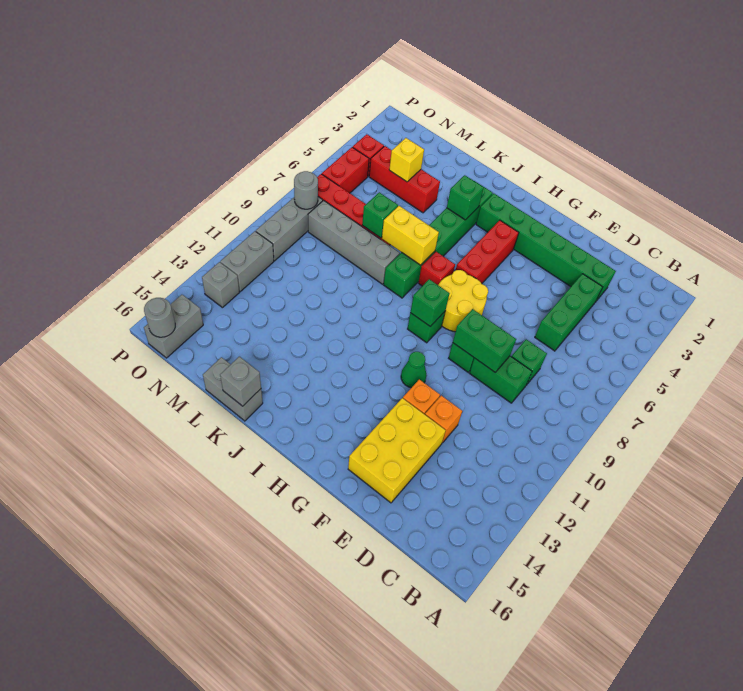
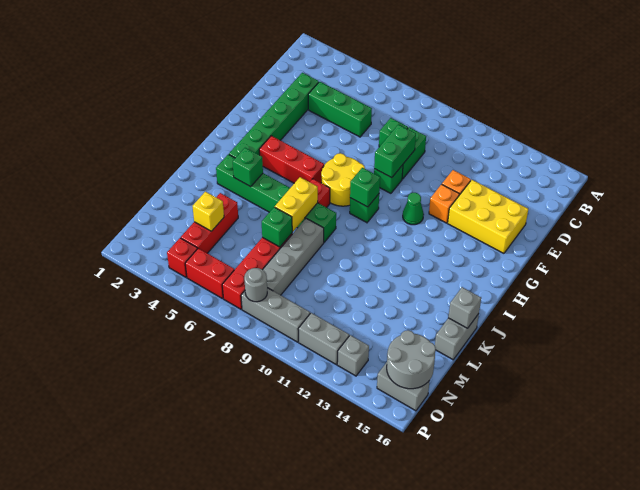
grey 1x1 round brick [144,298,175,337] -> grey 2x2 round brick [387,330,436,389]

